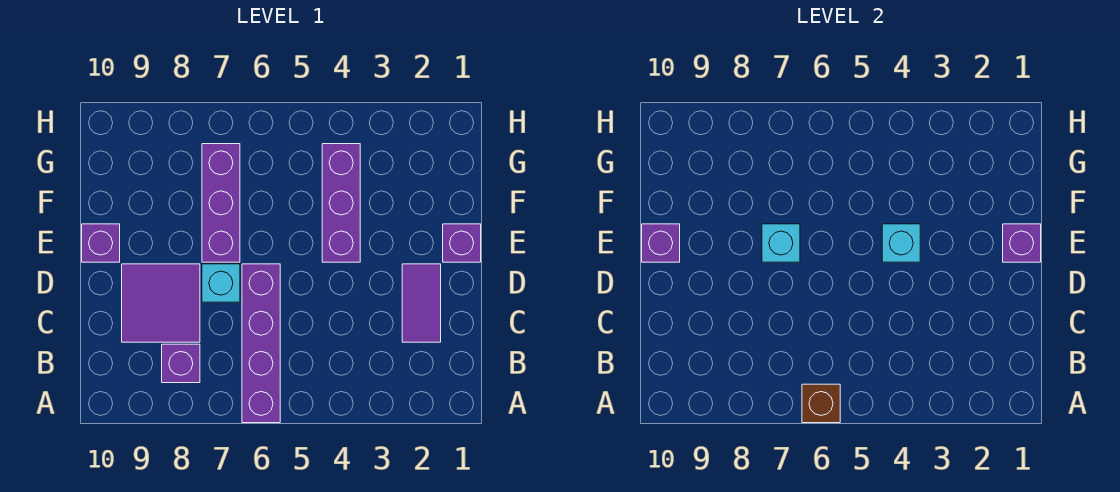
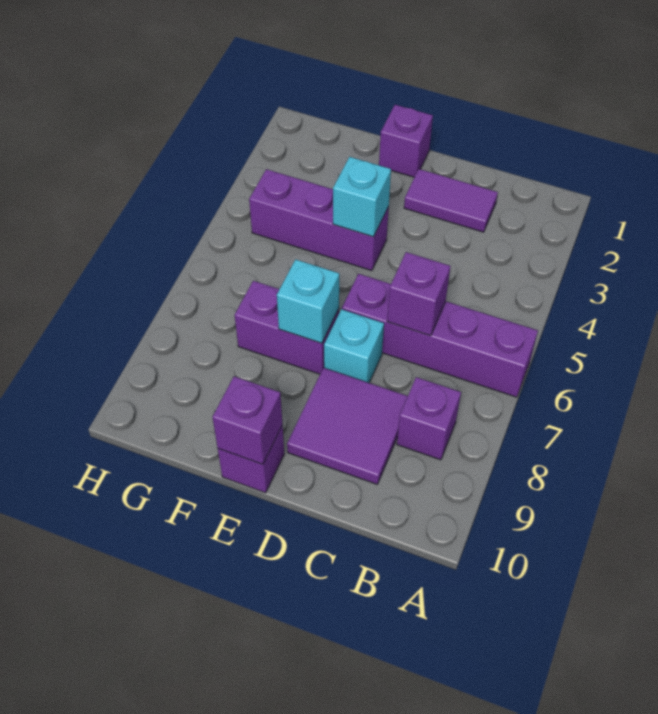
brown 1x1 brick [802,384,840,423] -> none
purple 1x1 brick [1003,224,1041,262] -> purple 1x1 brick moved to [387,252,451,336]
purple 1x3 brick [202,144,240,262] -> purple 1x2 brick [235,281,339,374]

